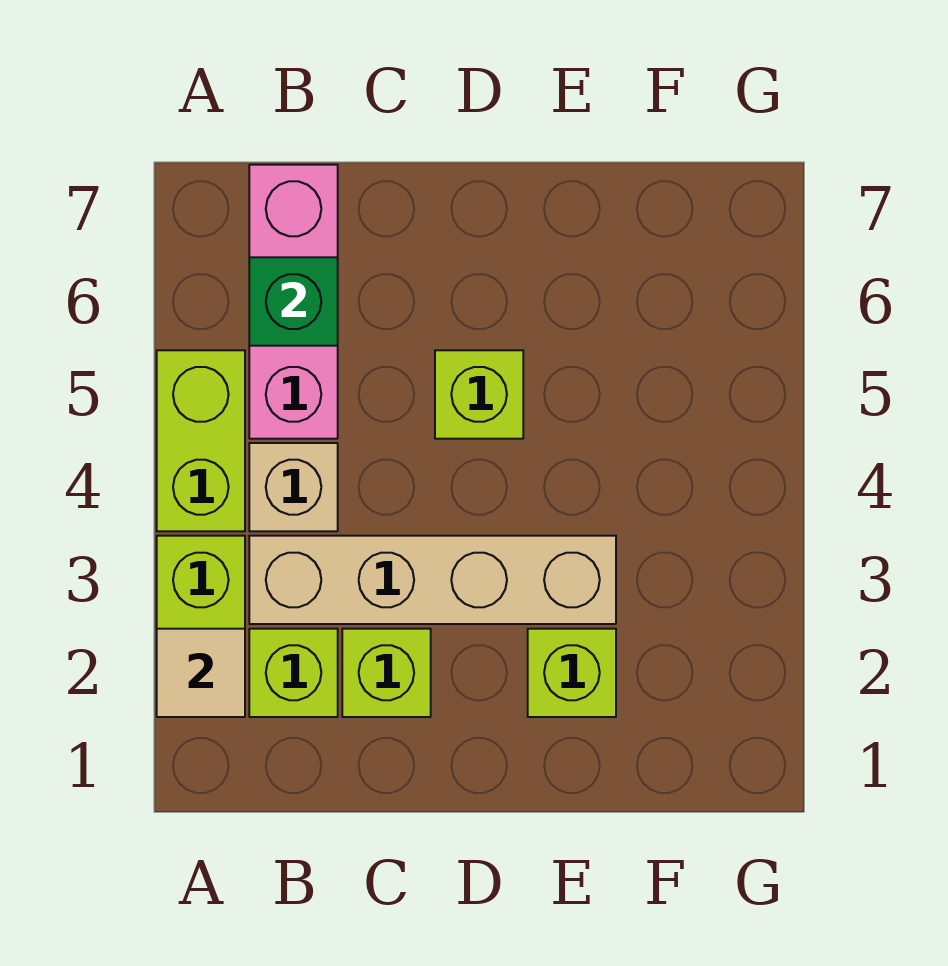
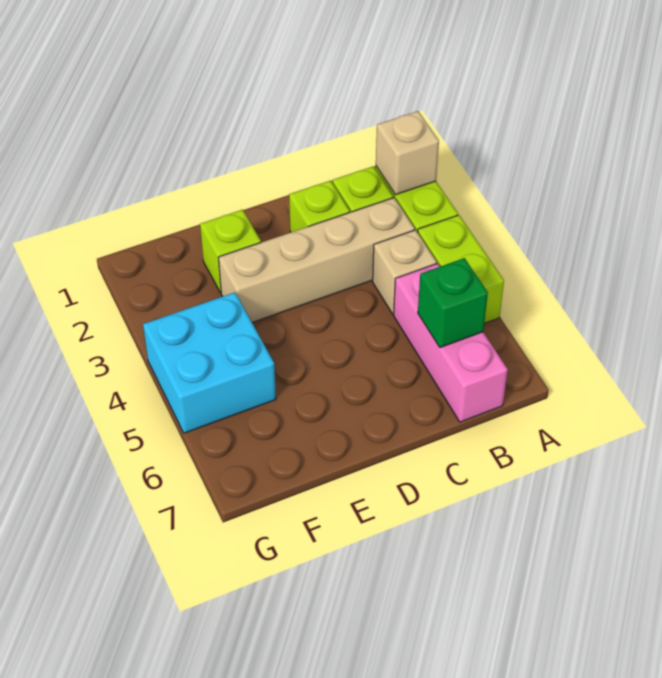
tan 1x1 tile [157,629,245,717] -> tan 1x1 brick [376,111,439,195]
lime 1x1 brick [435,350,523,439] -> none
none -> cyan 2x2 brick [143,292,276,433]

